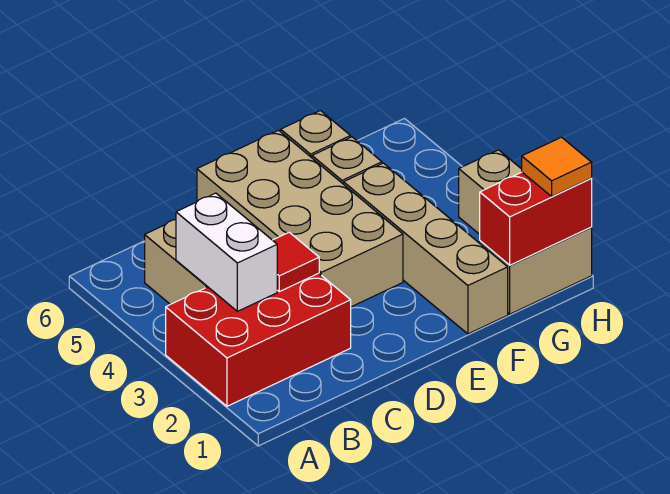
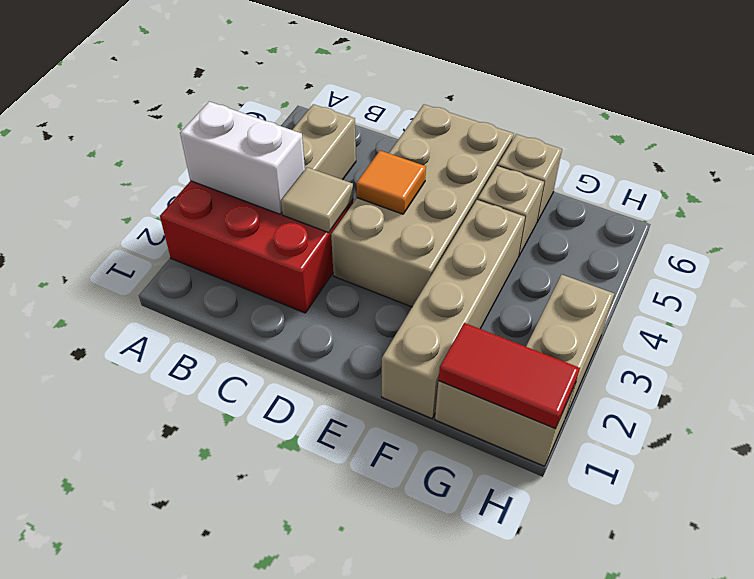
white 1x2 brick [176,193,277,311] -> white 1x2 brick turned to [180,102,305,214]
red 1x1 tile [273,232,319,292] -> tan 1x1 tile [281,167,353,233]
red 1x2 brick [480,172,592,265] -> red 1x2 tile [439,323,580,429]
orange 1x1 tile [522,137,592,196] -> orange 1x1 tile moved to [356,151,426,214]

